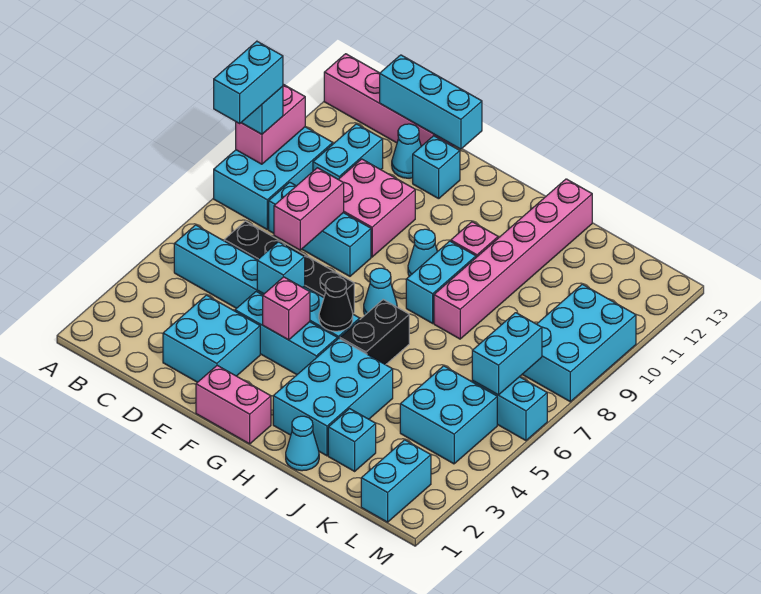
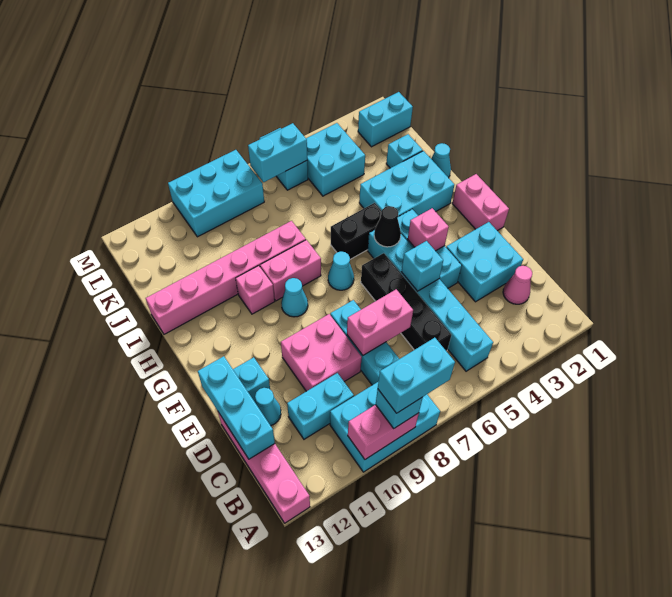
none -> pink 1x1 cone [503,266,532,304]
cyan 1x2 brick [406,241,476,323] -> pink 1x2 brick [260,240,321,301]

